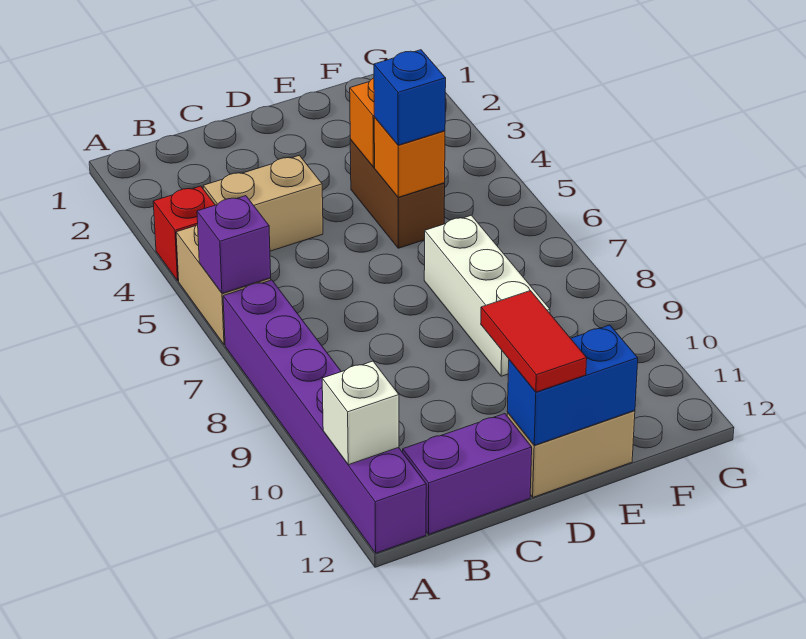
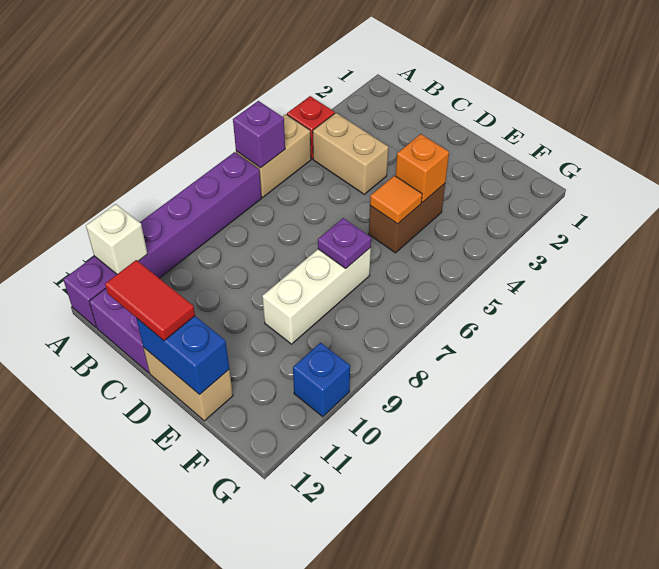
red 1x2 tile [481,291,587,392] -> red 1x2 tile turned to [105,260,195,341]
orange 1x1 brick [374,117,445,197] -> orange 1x1 tile [370,176,422,224]
blue 1x1 brick [374,50,446,145] -> blue 1x1 brick moved to [293,343,350,417]
none -> purple 1x1 plate [318,218,371,268]

